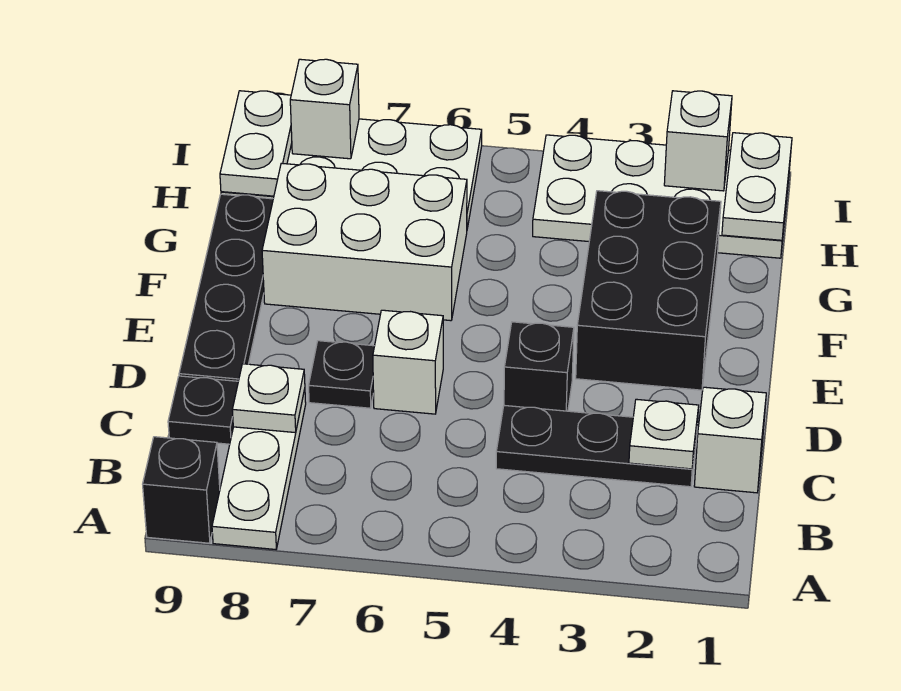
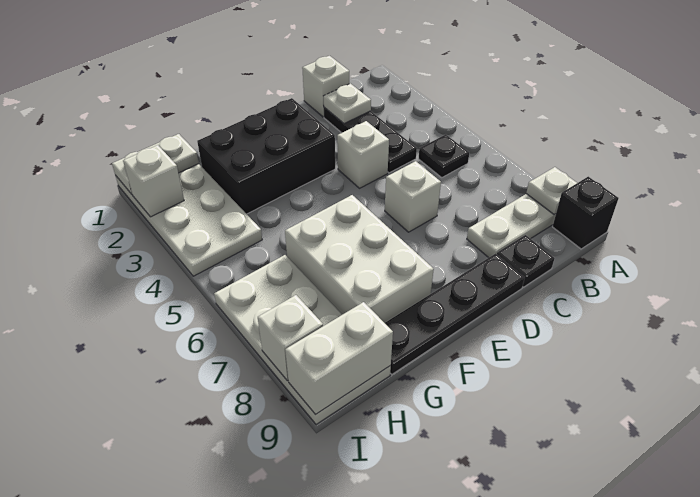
white 1x1 plate [232,364,305,433] -> white 1x1 plate moved to [526,167,577,214]
black 1x1 brick [504,322,574,411] -> white 1x1 brick [337,121,389,188]
black 1x1 plate [309,341,374,408] -> black 1x1 plate moved to [419,134,469,177]
white 1x2 plate [220,91,292,196] -> white 1x2 brick [285,302,393,415]

